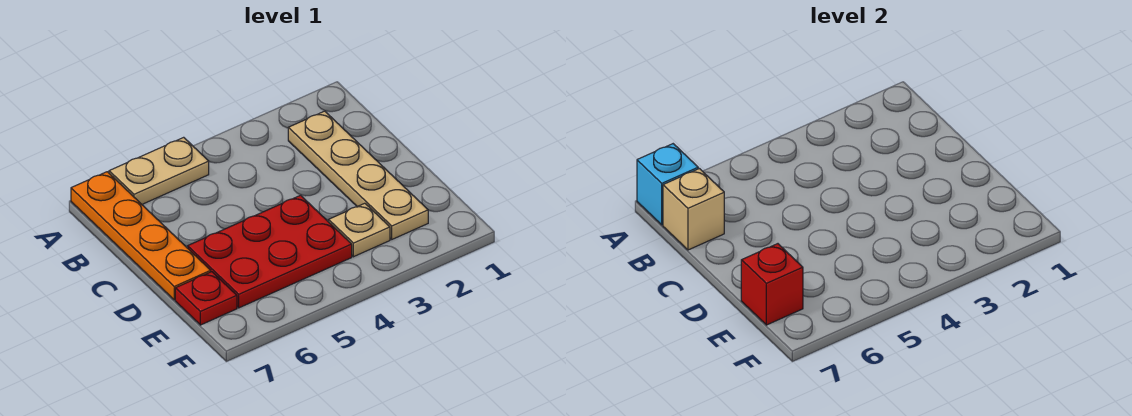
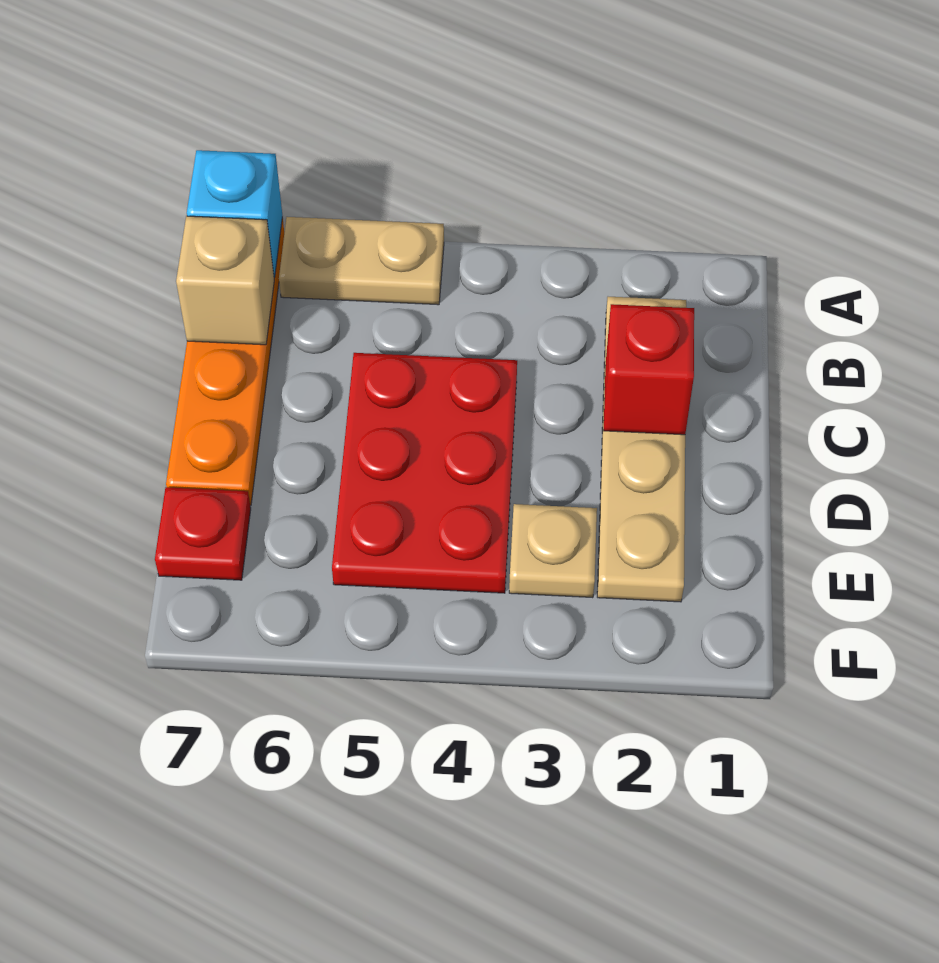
red 2x3 plate [188,195,352,308] -> red 2x3 plate turned to [332,353,517,593]
red 1x1 brick [741,244,803,325] -> red 1x1 brick moved to [604,304,694,435]

